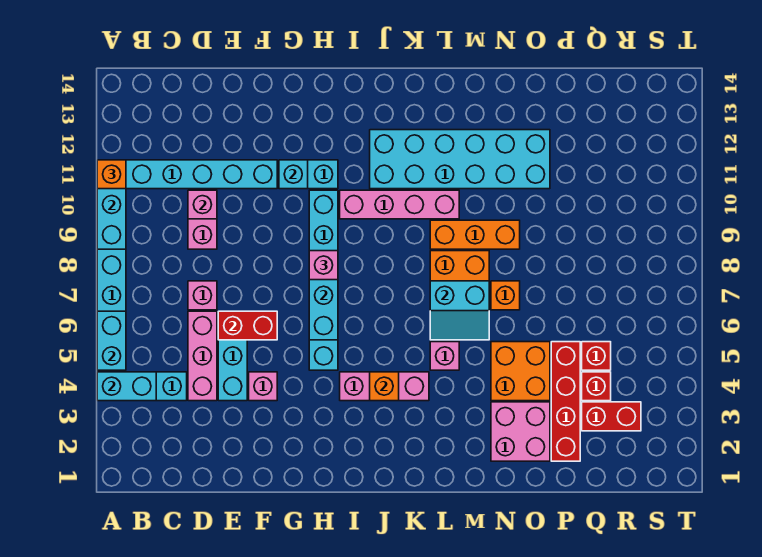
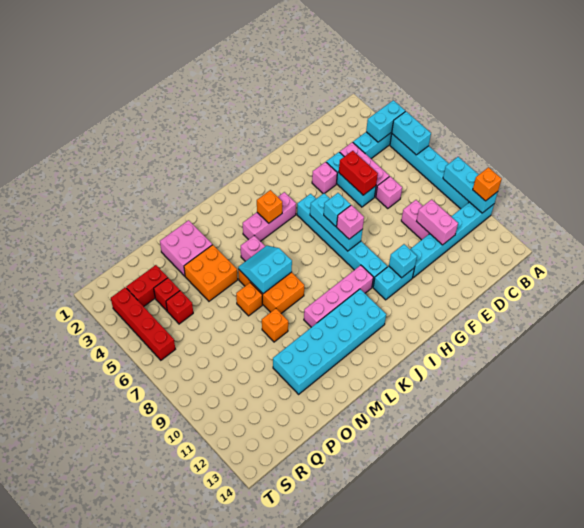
pink 1x1 brick [188,190,217,219] -> pink 1x2 brick [417,199,458,245]
red 1x2 brick [218,311,277,340] -> red 1x2 brick turned to [339,151,378,195]
none -> cyan 1x1 brick [324,193,351,227]
orange 1x3 brick [430,220,520,249] -> orange 1x1 brick [262,309,288,342]
red 1x4 brick [551,342,580,461] -> red 1x4 brick moved to [111,287,175,360]

